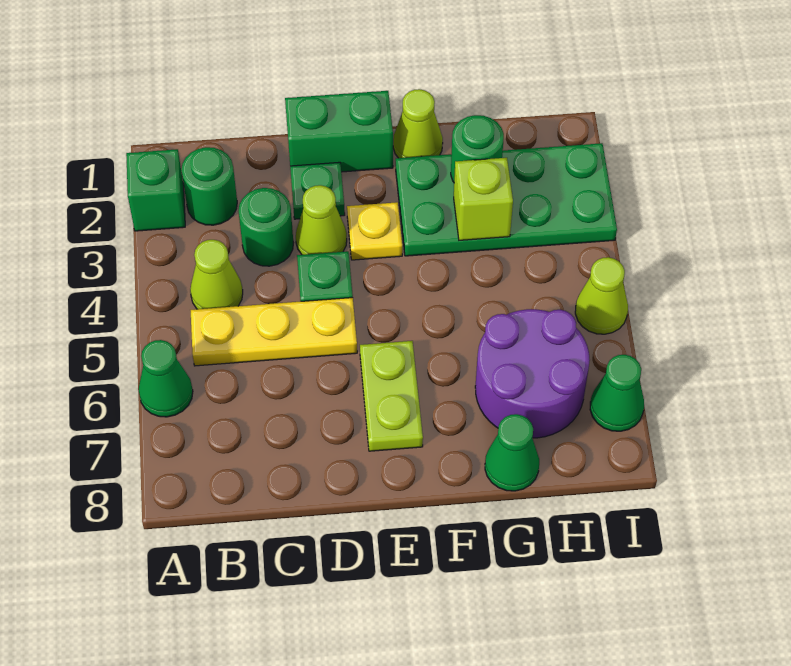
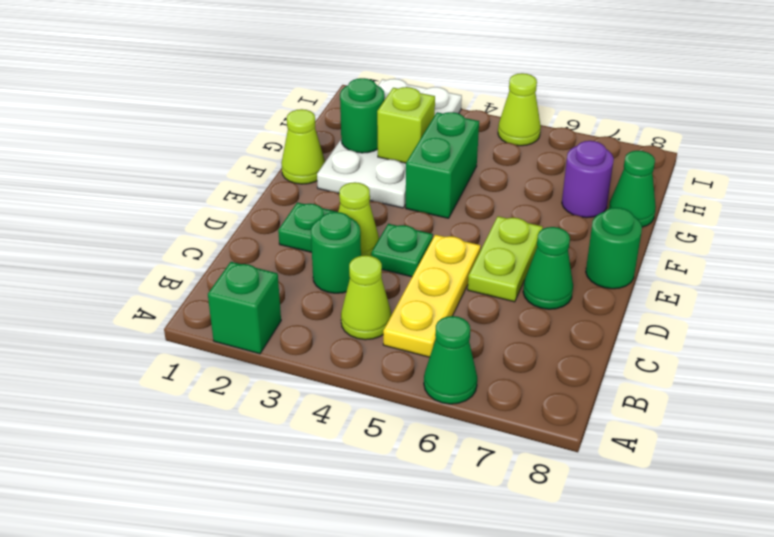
green 1x1 round brick [181,147,237,225] -> green 1x1 round brick moved to [586,208,642,289]
green 1x2 brick [285,91,393,172] -> green 1x2 brick moved to [406,112,479,218]
yellow 1x1 plate [347,202,402,260] -> none
lime 1x2 plate [360,341,423,451] -> lime 1x2 plate turned to [468,216,543,302]
green 2x4 plate [396,143,617,256] -> white 2x4 plate [317,79,462,208]
purple 2x2 round brick [475,309,590,438] -> purple 1x1 round brick [562,141,614,218]
green 1x1 cone [590,355,644,431] -> green 1x1 cone moved to [523,227,573,309]

